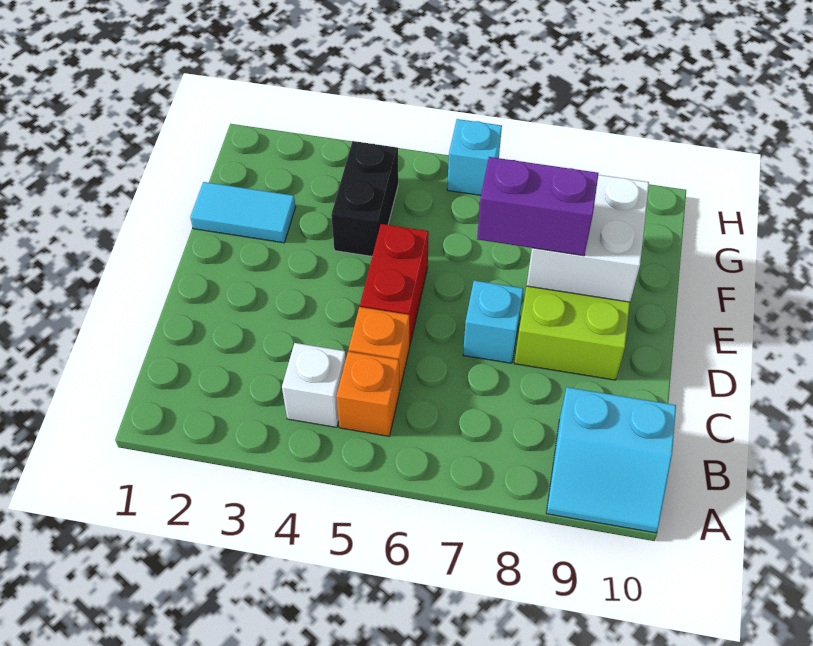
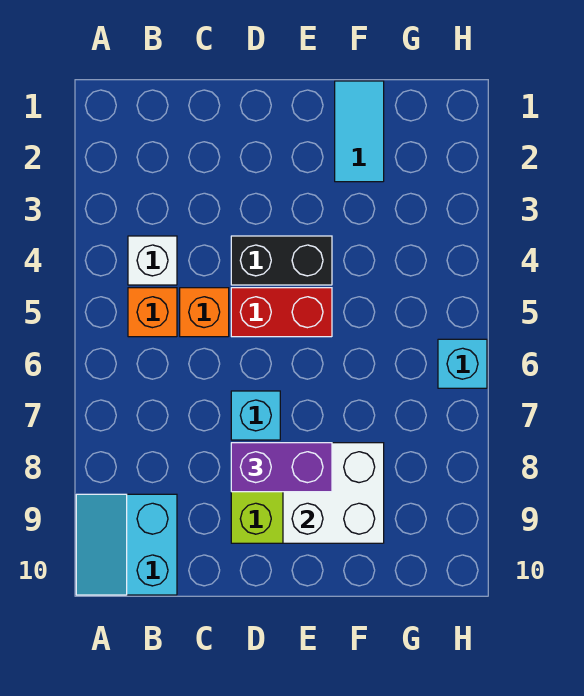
purple 1x2 brick [477,157,599,256] -> purple 1x2 brick turned to [231,443,332,492]
black 1x2 brick [331,141,398,256] -> black 1x2 brick moved to [231,236,332,285]

